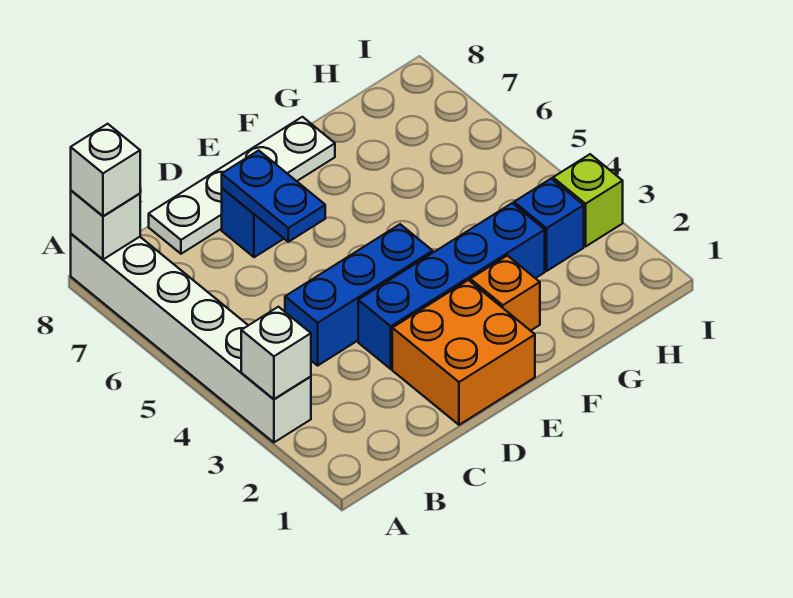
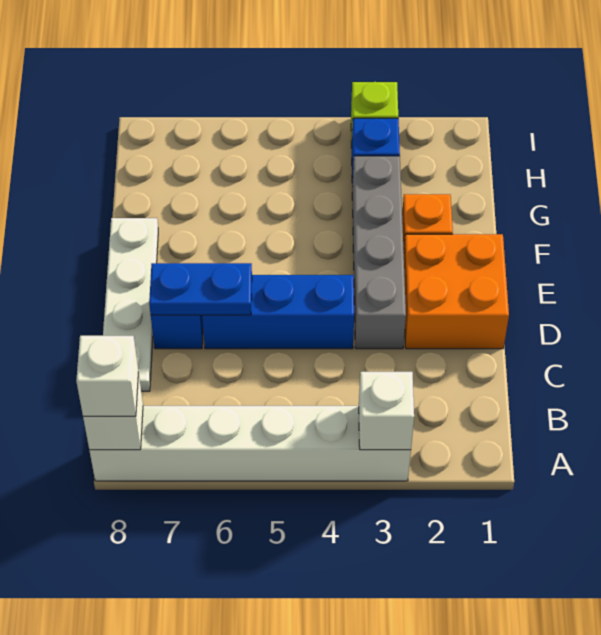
blue 1x3 brick [285,224,433,365] -> blue 1x3 brick turned to [202,275,354,349]
blue 1x4 brick [358,203,545,369] -> grey 1x4 brick [352,156,406,349]

